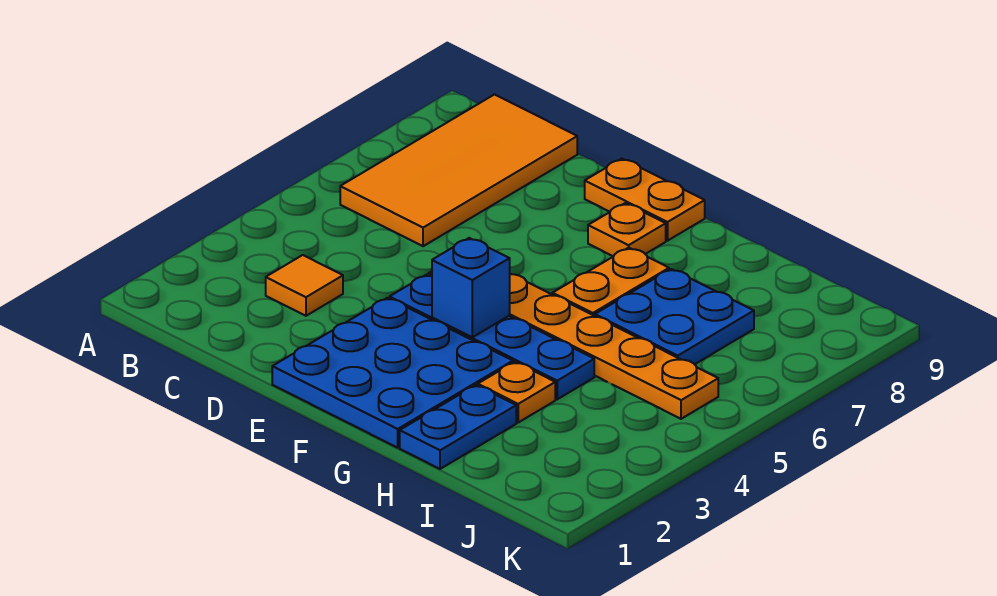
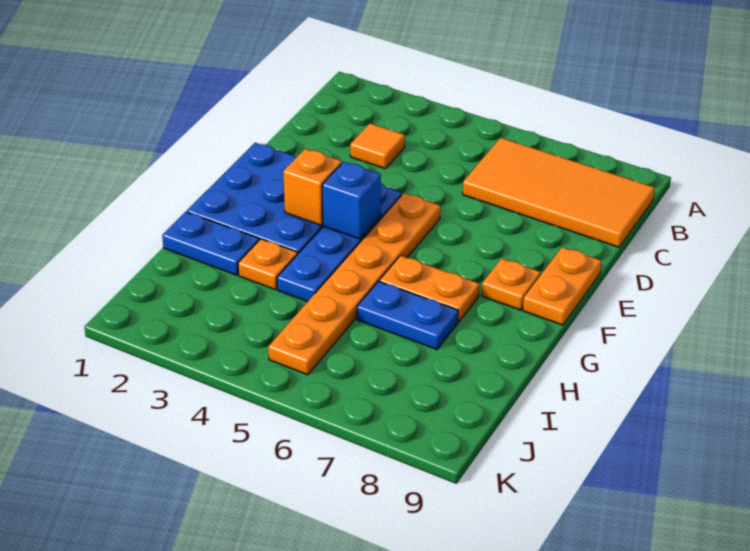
none -> orange 1x1 brick [283,149,342,225]
blue 2x2 plate [595,269,754,364] -> blue 1x2 plate [357,281,458,349]

